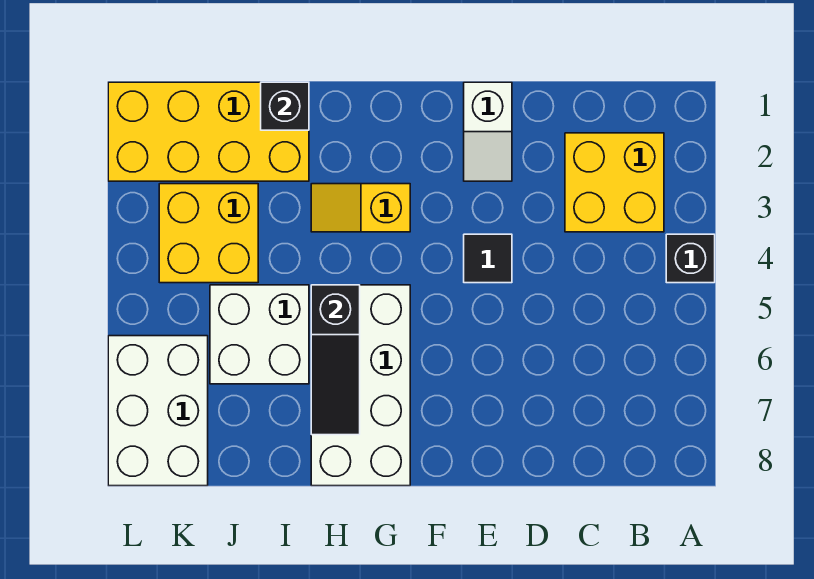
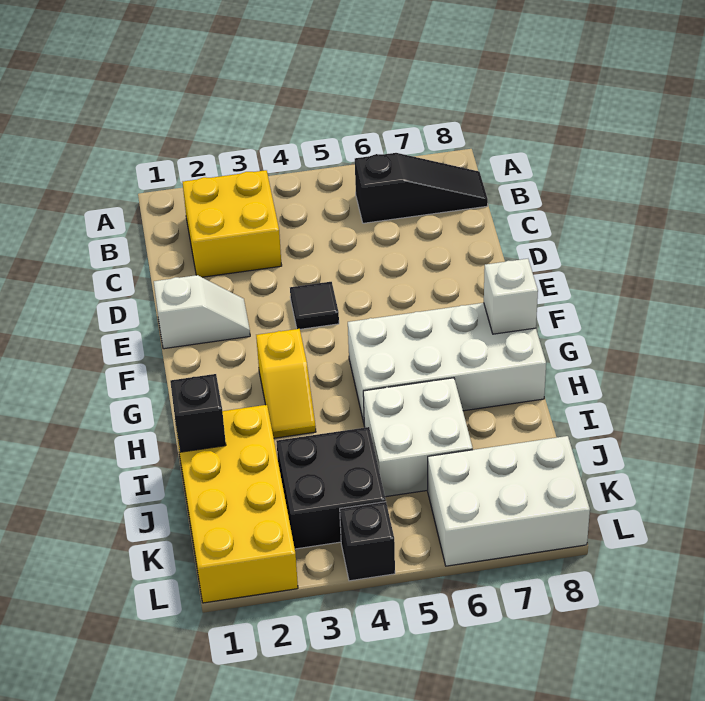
black 1x1 brick [666,234,715,283] -> black 1x1 brick moved to [340,502,395,581]
none -> white 1x1 brick [484,259,538,334]
black 1x3 slope [311,285,360,435] -> black 1x3 slope moved to [355,153,488,223]
yellow 2x2 brick [159,184,258,283] -> black 2x2 brick [276,427,386,549]

